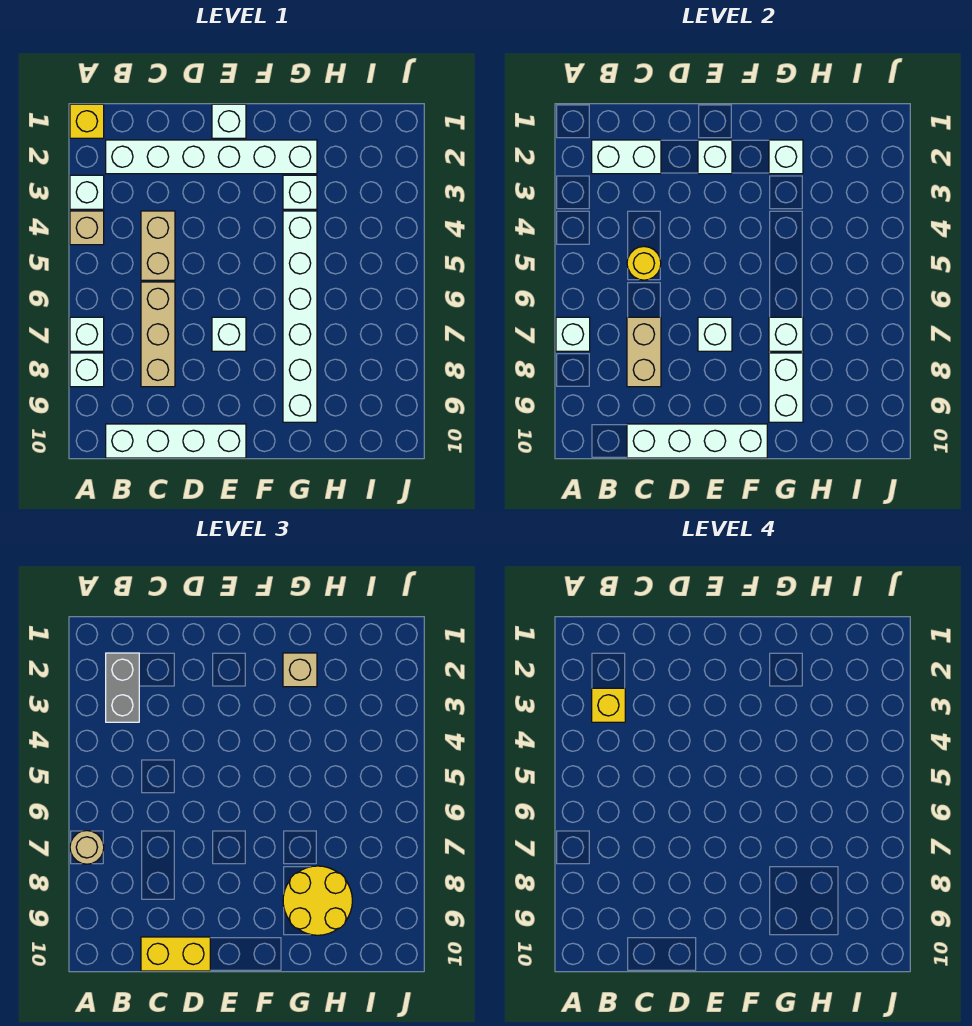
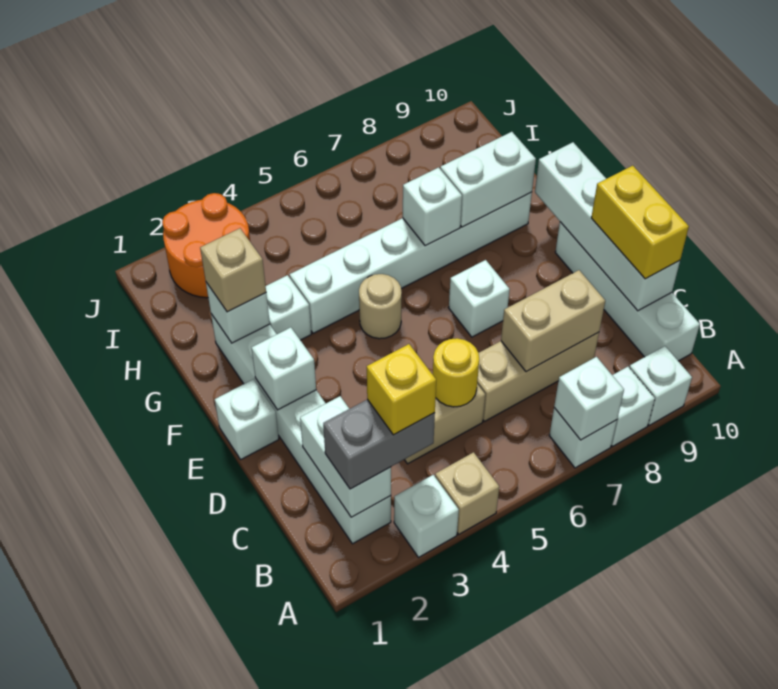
yellow 1x1 brick [70,104,104,138] -> none
tan 1x1 round brick [70,831,104,864] -> tan 1x1 round brick moved to [359,274,402,339]
white 1x1 brick [698,317,732,351] -> white 1x1 brick moved to [629,346,692,425]
yellow 2x2 round brick [283,866,352,935] -> none
none -> orange 2x2 round brick [162,193,250,298]

